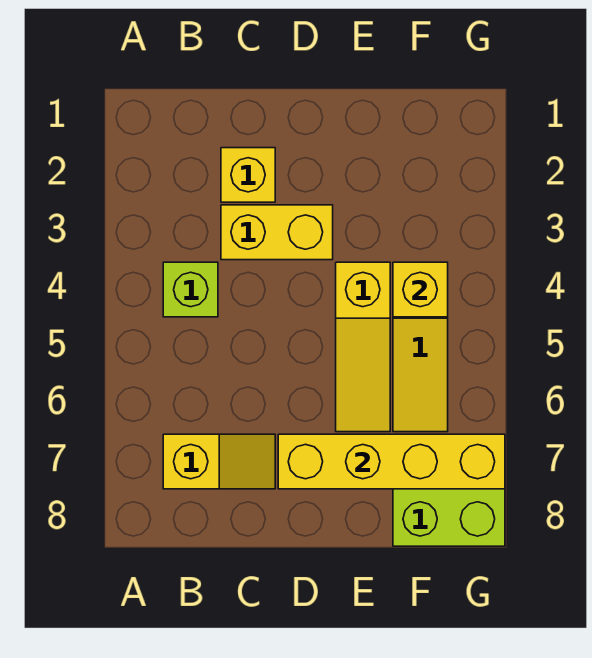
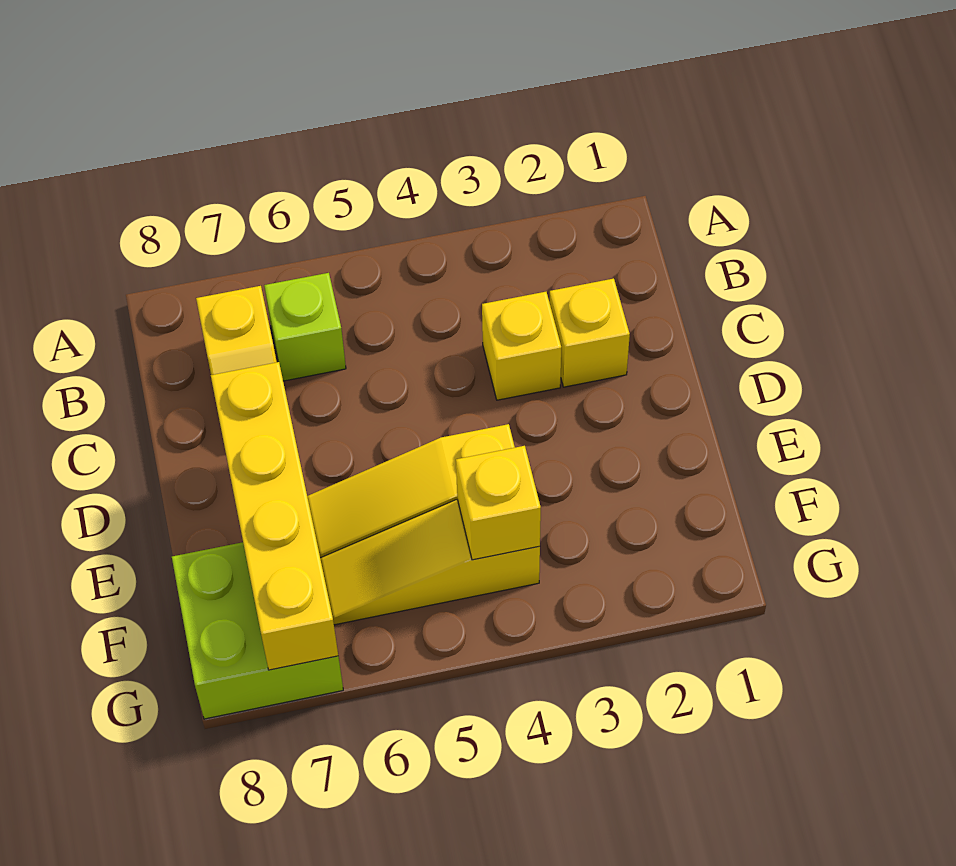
lime 1x1 brick [163,262,218,317] -> lime 1x1 brick moved to [264,273,346,381]
yellow 1x2 brick [221,205,333,260] -> yellow 1x1 brick [482,292,561,400]

